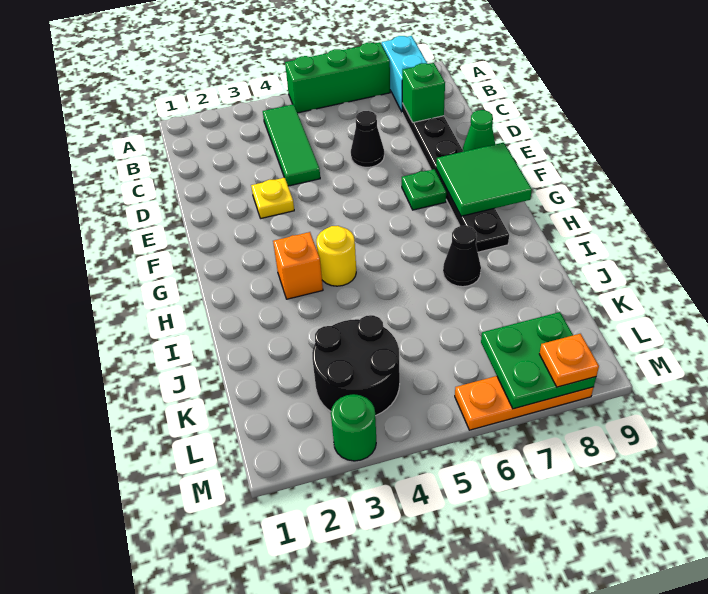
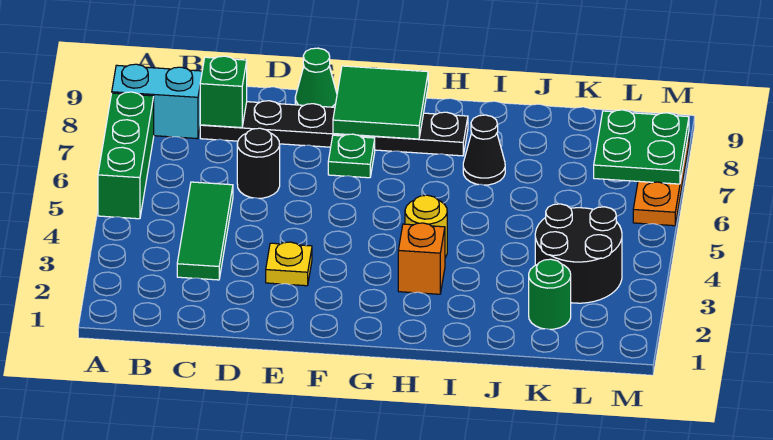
green 1x3 tile [263,104,320,186] -> green 1x3 tile turned to [177,182,233,280]
black 1x1 cone [351,111,384,167] -> black 1x1 round brick [237,128,280,198]
green 1x1 round brick [331,394,376,461] -> green 1x1 round brick moved to [529,259,571,329]
orange 1x1 plate [540,334,599,387] -> none

